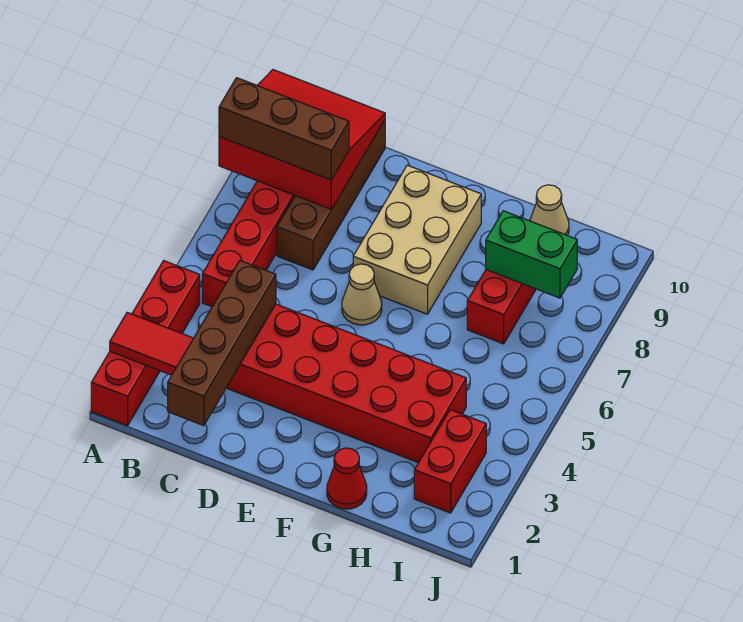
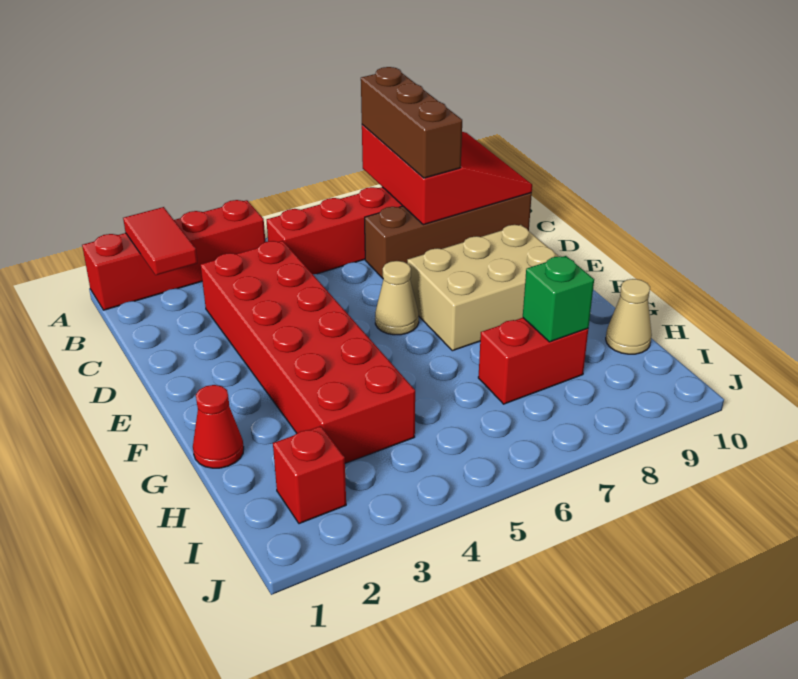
brown 1x4 brick [168,261,276,426] -> none
green 1x2 brick [486,211,577,298] -> green 1x1 brick [523,256,594,342]
red 1x2 brick [414,410,486,513] -> red 1x1 brick [273,426,346,524]

